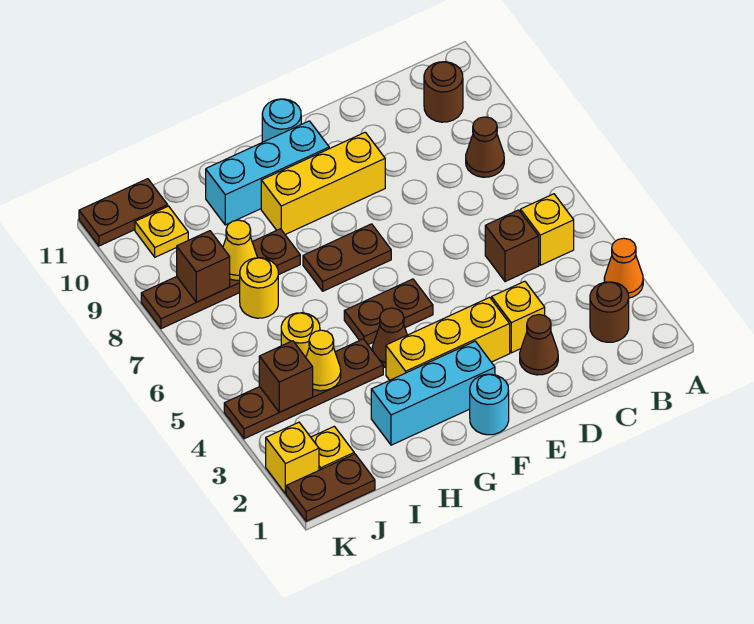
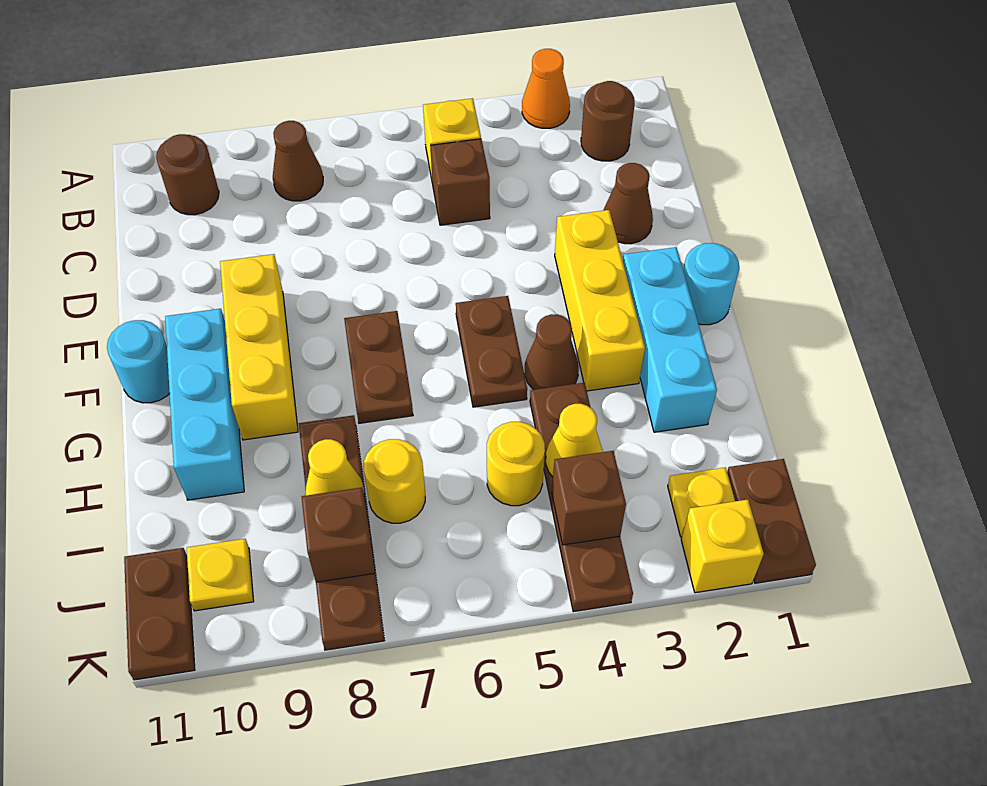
yellow 1x1 brick [492,281,545,353] -> none

